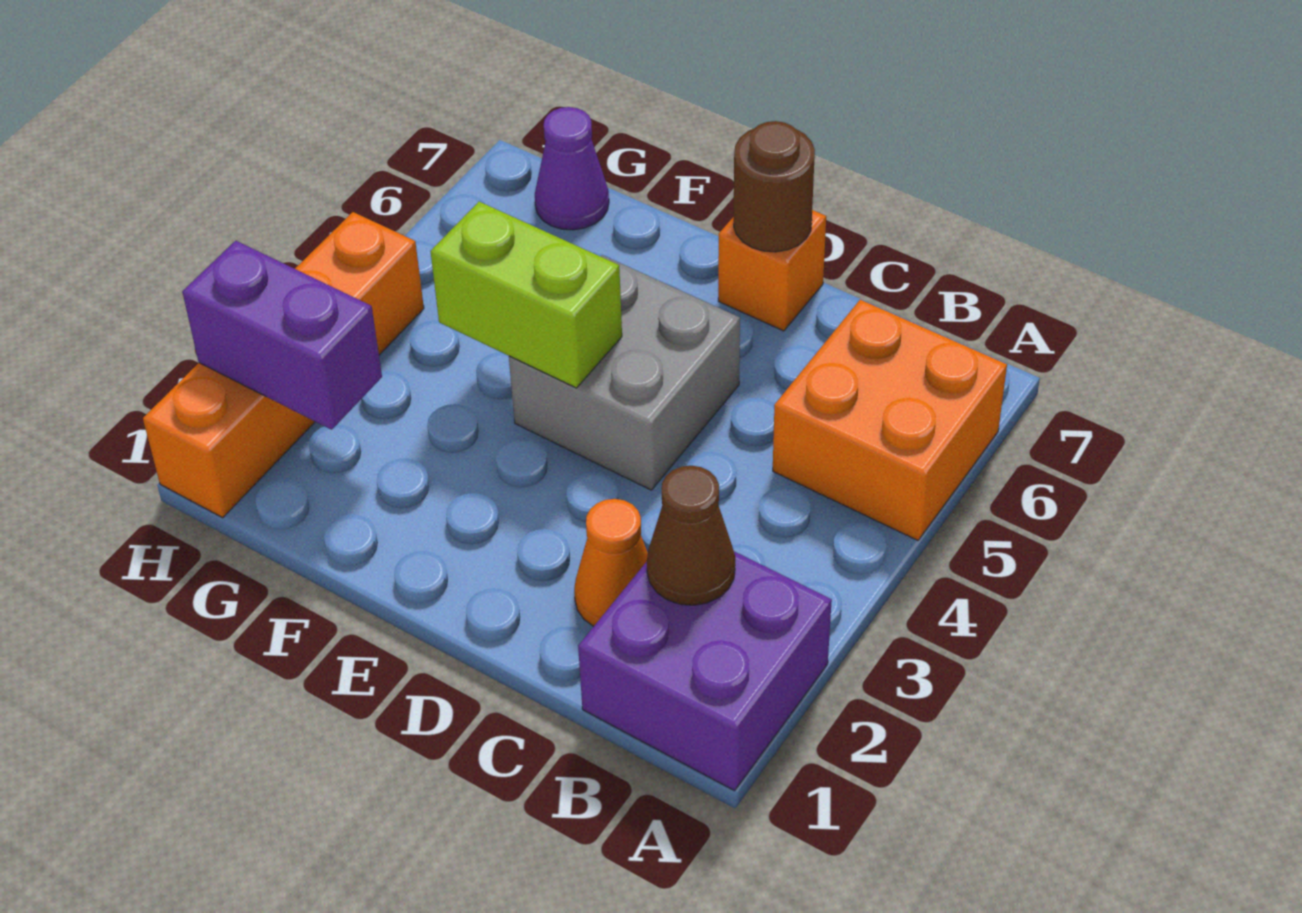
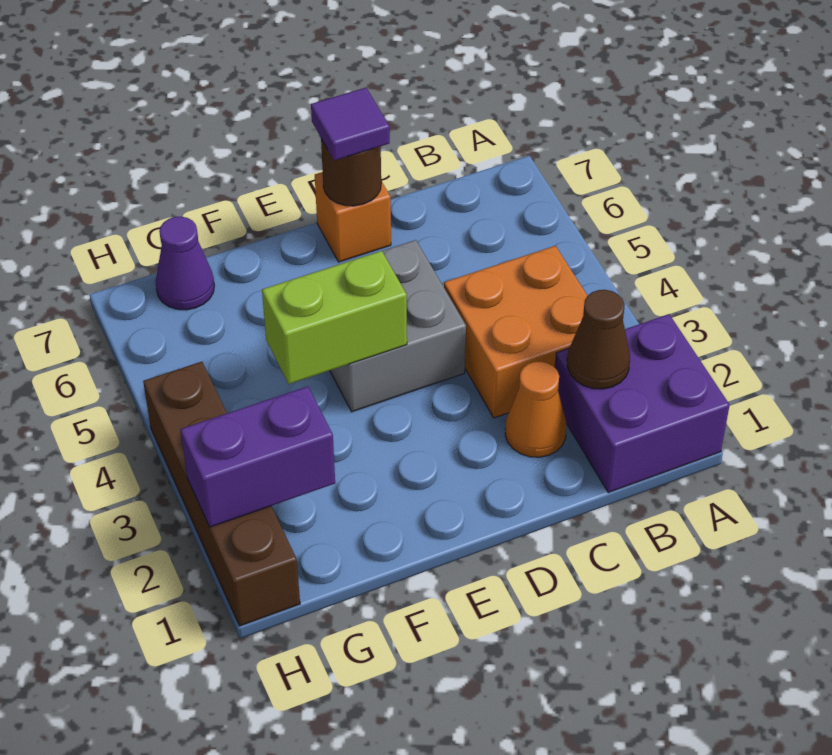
orange 2x2 brick [773,300,1007,540] -> orange 2x2 brick moved to [444,246,587,418]
none -> purple 1x1 tile [311,88,390,161]
orange 1x4 brick [143,212,424,518] -> brown 1x4 brick [143,362,300,626]

